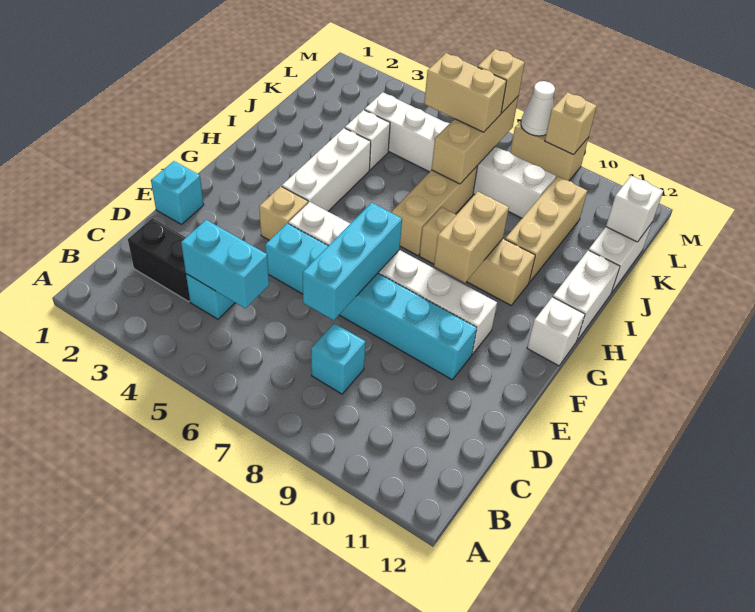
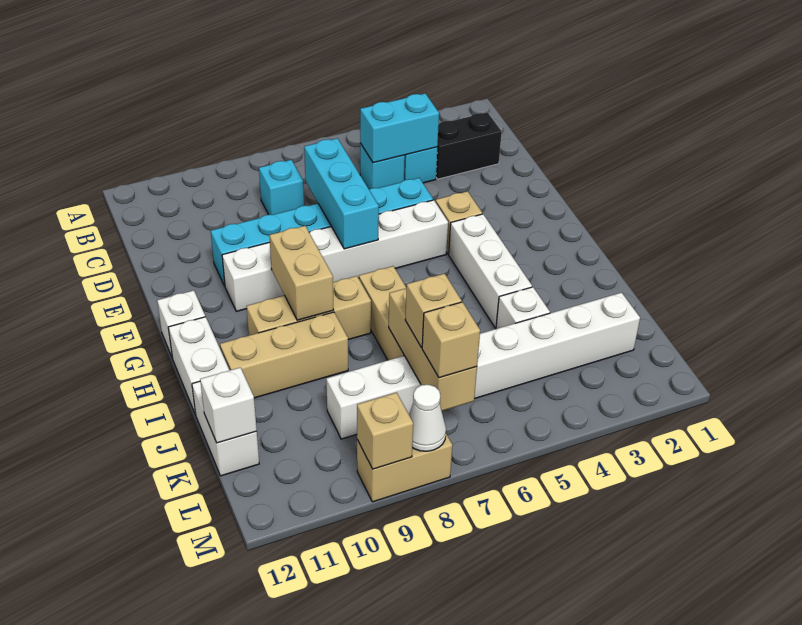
cyan 1x1 brick [151,161,204,224] -> cyan 1x1 brick moved to [360,143,405,189]
tan 1x3 brick [505,176,587,283] -> tan 1x3 brick turned to [220,312,348,398]
white 1x6 brick [365,92,556,218] -> white 1x8 brick [326,293,640,439]
tan 1x2 brick [424,53,507,132] -> tan 1x1 brick [405,274,462,348]

